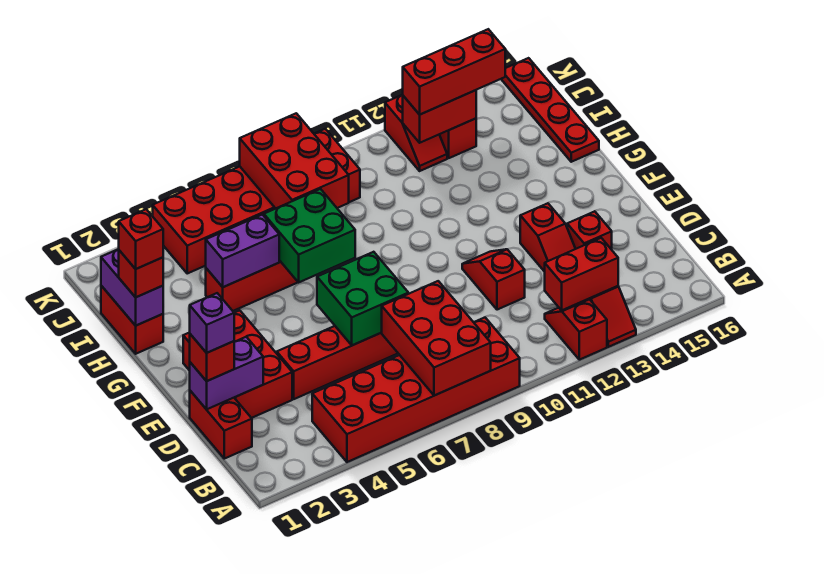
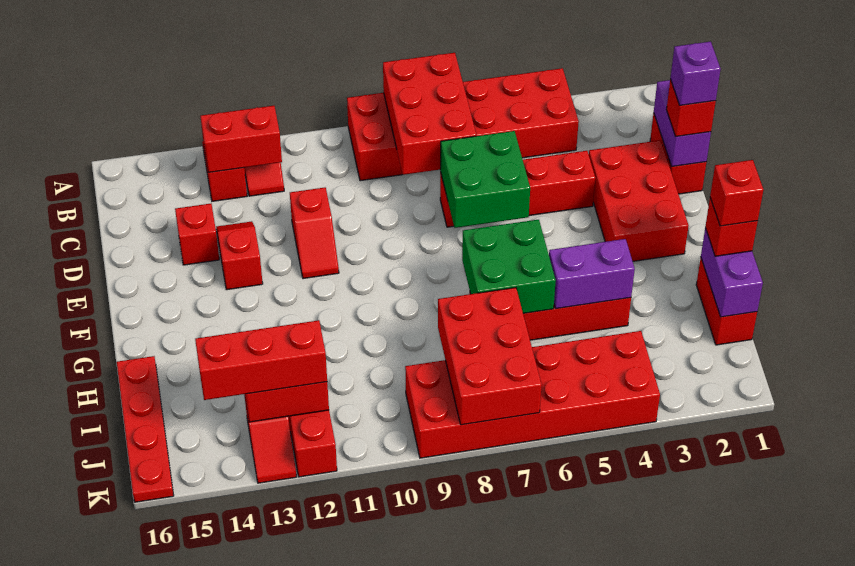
purple 1x2 brick [190,337,263,409] -> purple 1x2 brick turned to [654,80,711,167]

